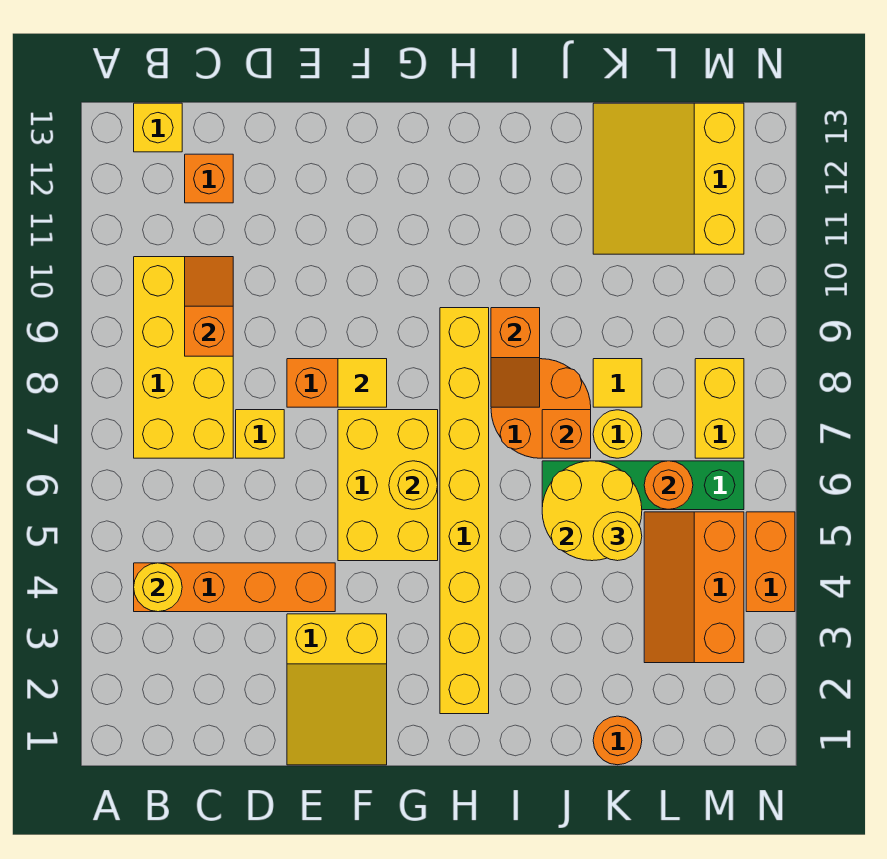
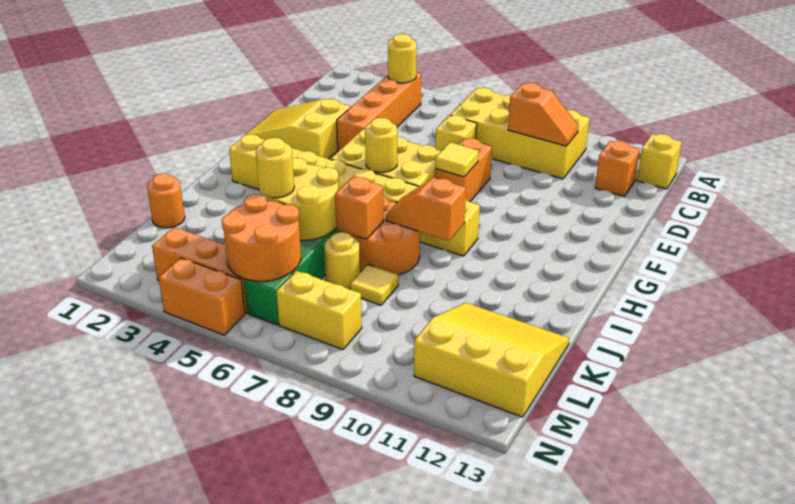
orange 1x1 round brick [644,461,693,509] -> orange 2x2 round brick [222,194,301,281]

